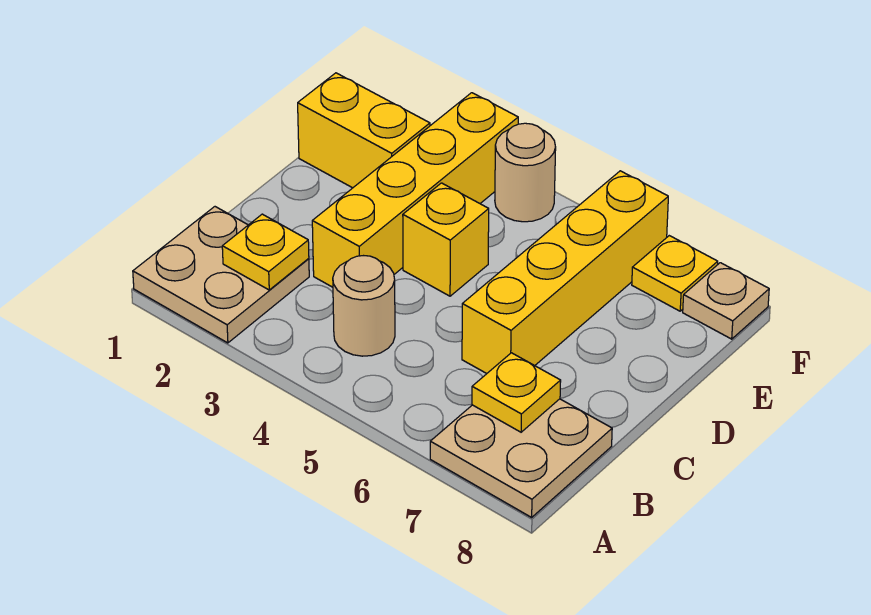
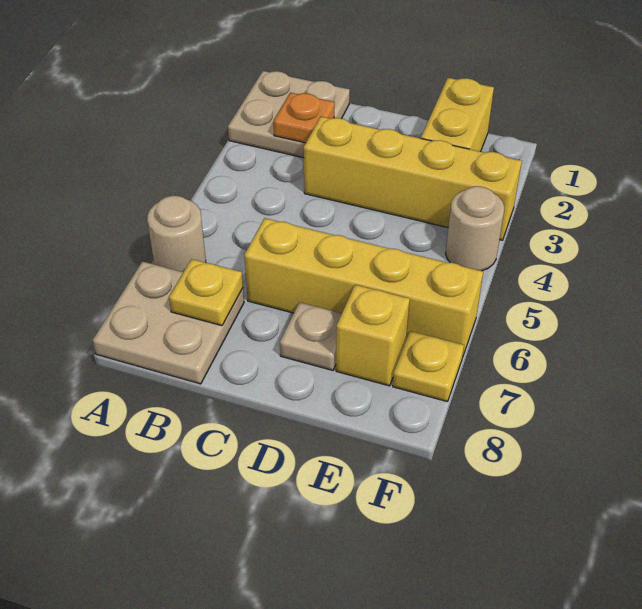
yellow 1x1 plate [222,214,309,290] -> orange 1x1 plate [274,93,335,143]
tan 1x1 round brick [333,256,395,356] -> tan 1x1 round brick moved to [147,196,206,272]
yellow 1x1 brick [403,183,489,296] -> yellow 1x1 brick moved to [336,285,410,386]
tan 1x1 plate [683,263,769,339] -> tan 1x1 plate moved to [280,302,342,370]

